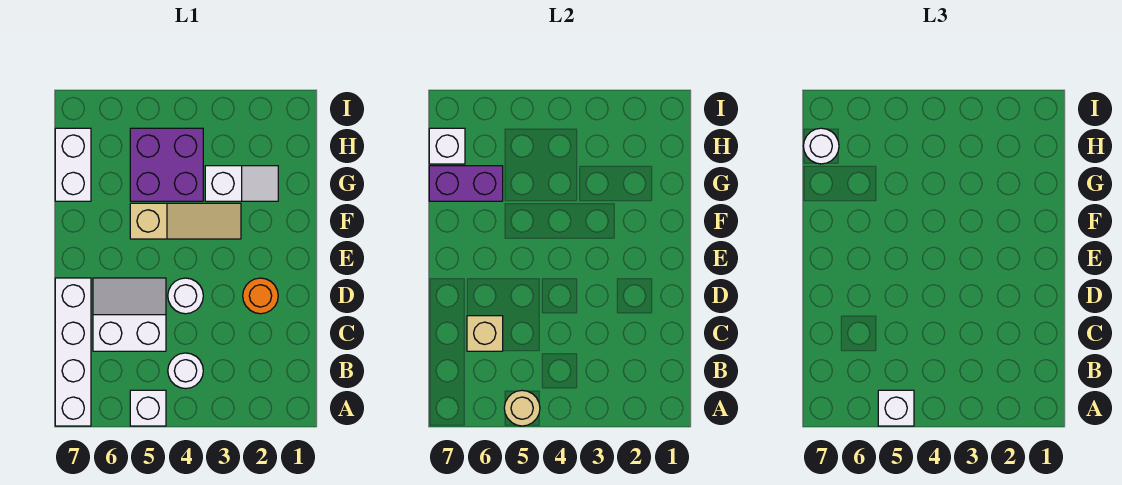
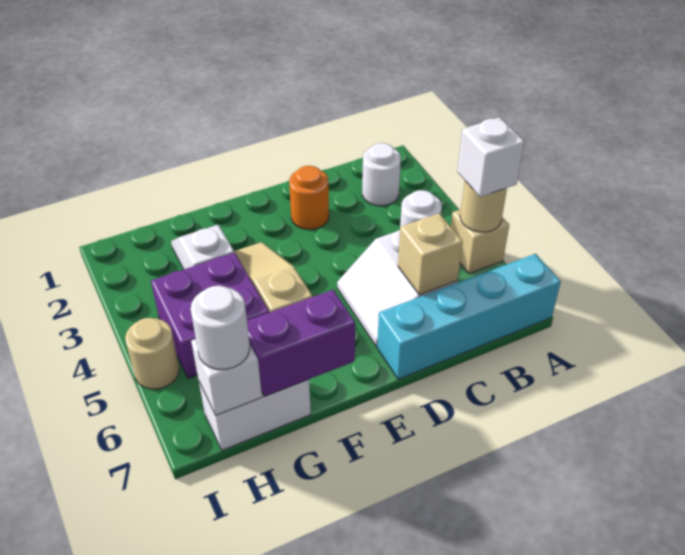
white 1x1 brick [130,390,166,426] -> tan 1x1 brick [451,209,509,274]
white 1x4 brick [55,278,91,426] -> cyan 1x4 brick [377,254,561,379]
white 1x1 round brick [168,278,203,314] -> white 1x1 round brick moved to [362,143,401,206]
purple 1x2 brick [429,166,503,201] -> purple 1x2 brick turned to [247,290,355,396]
none -> tan 1x1 round brick [125,318,180,389]

